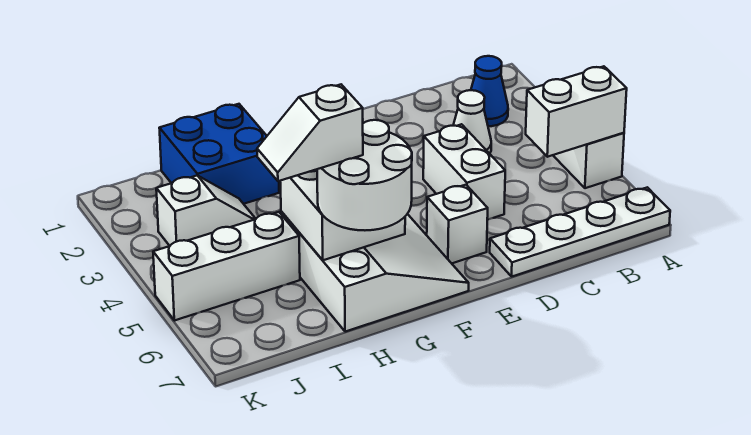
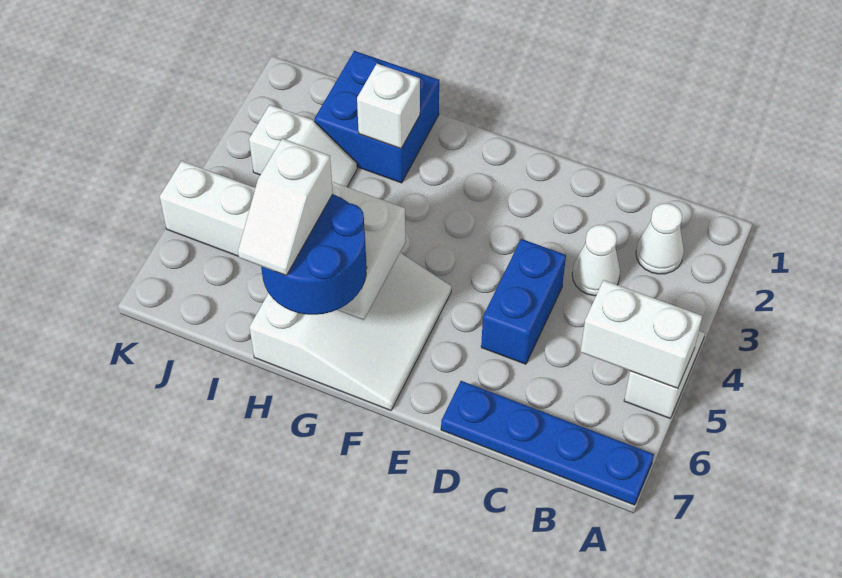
white 1x4 plate [490,187,670,276] -> blue 1x4 plate [441,381,654,505]
blue 1x1 cone [471,56,508,126] -> white 1x1 cone [636,203,684,274]
white 1x2 brick [423,124,505,220] -> blue 1x2 brick [481,239,566,364]
white 1x1 brick [427,185,488,263] -> white 1x1 brick moved to [357,64,420,149]
white 2x2 round brick [317,120,412,230] -> blue 2x2 round brick [261,194,367,315]
white 1x2 slope [257,85,363,181] -> white 1x2 slope turned to [238,139,333,275]

